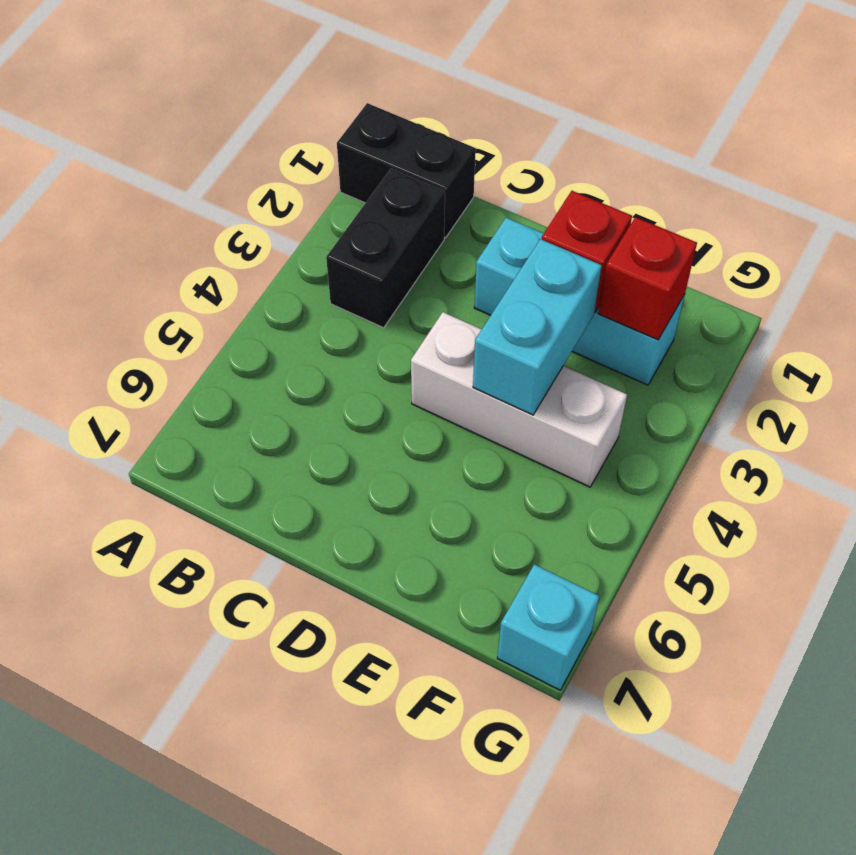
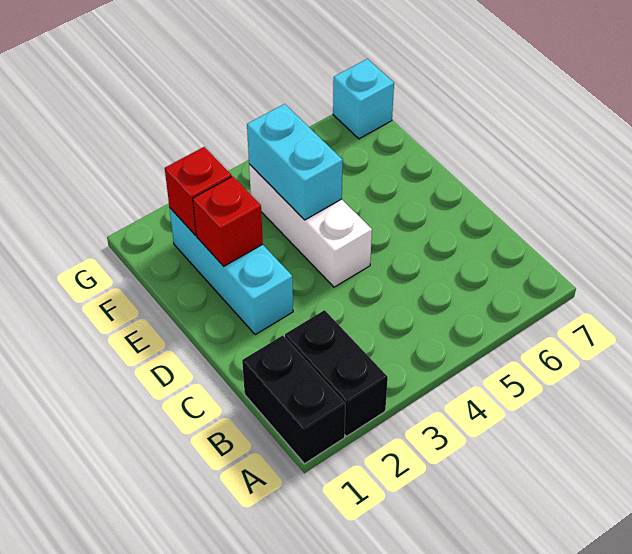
black 1x2 brick [326,169,445,328] -> black 1x2 brick turned to [285,310,388,436]
cyan 1x2 brick [473,239,602,415] -> cyan 1x2 brick turned to [247,104,343,220]

